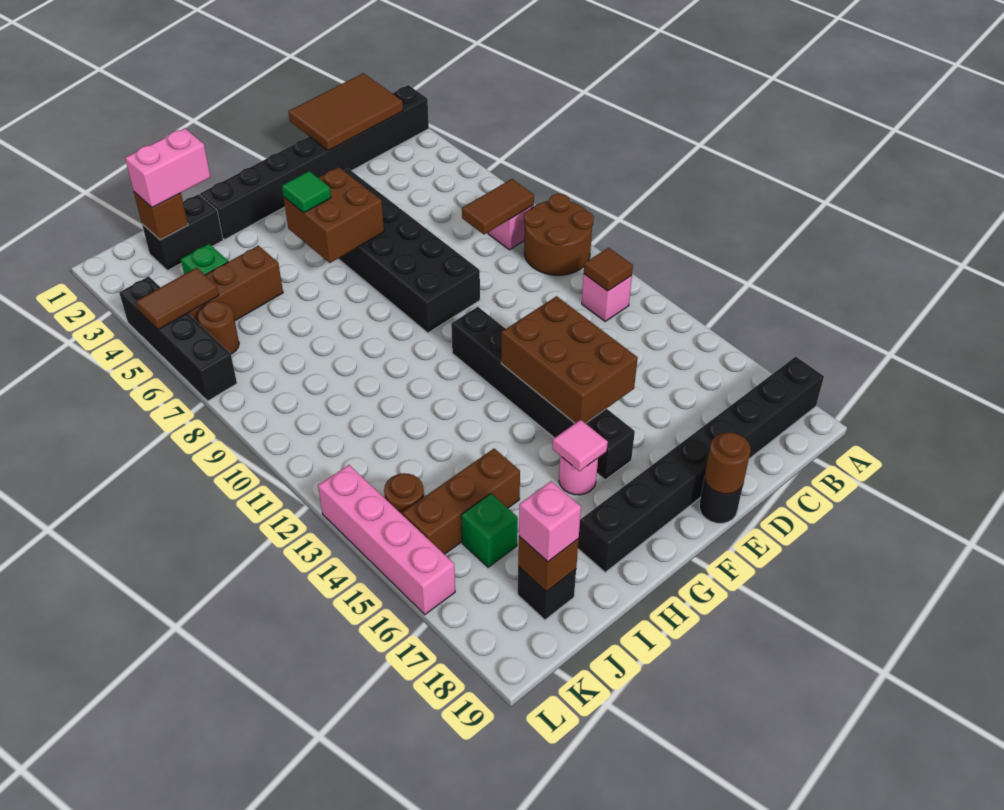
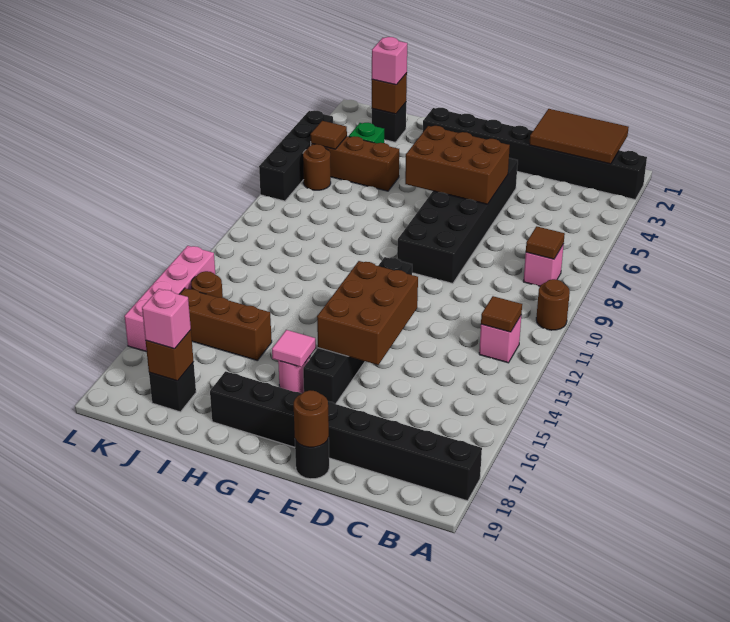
brown 2x2 round brick [524,194,594,275] -> brown 1x1 round brick [536,279,570,330]
brown 1x2 tile [462,179,534,234] -> brown 1x1 tile [526,226,565,259]
brown 2x2 brick [284,167,384,263] -> brown 2x3 brick [405,126,510,204]
green 1x1 tile [282,171,331,213] -> none
black 1x2 brick [142,194,223,270] -> black 1x1 brick [372,102,406,142]
pink 1x2 brick [125,128,210,208] -> pink 1x1 brick [372,37,407,85]
green 1x1 brick [461,494,518,567] -> none
brown 1x2 tile [136,268,219,330] -> brown 1x1 tile [310,121,347,149]

